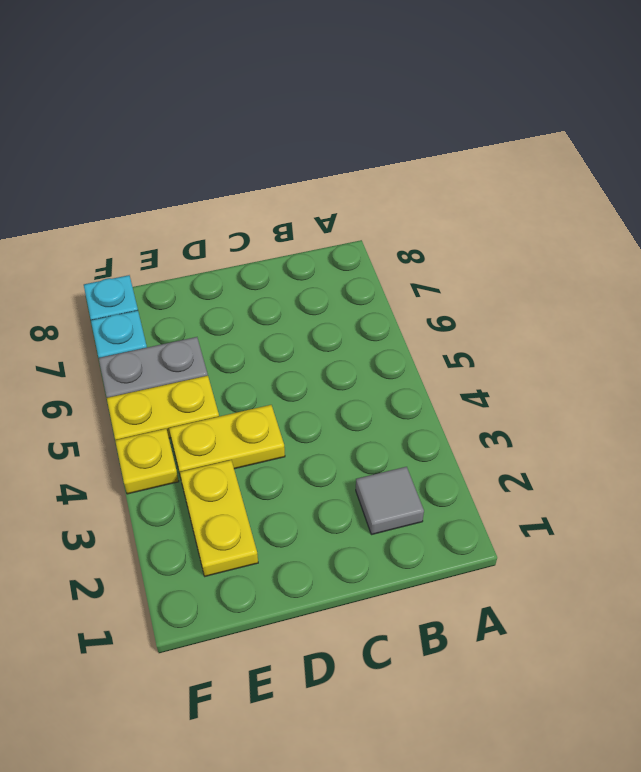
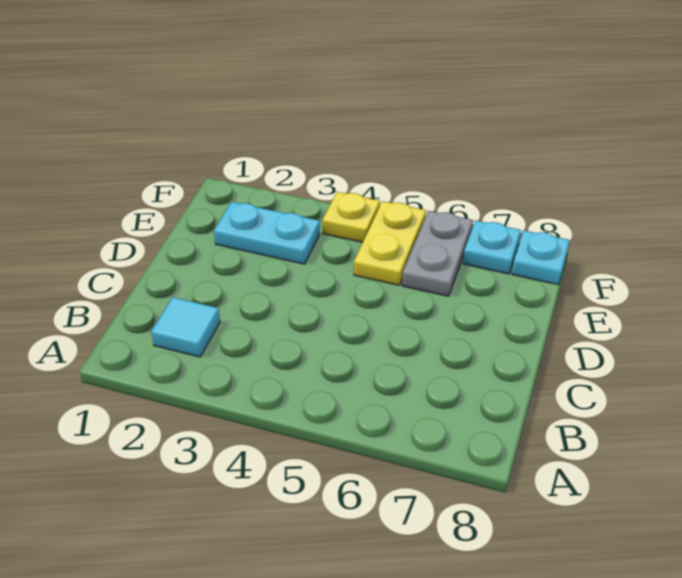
grey 1x1 tile [356,467,424,535] -> cyan 1x1 tile [151,297,220,357]
yellow 1x2 plate [169,405,285,474] -> none
yellow 1x2 plate [180,460,258,576] -> cyan 1x2 plate [214,202,320,264]

